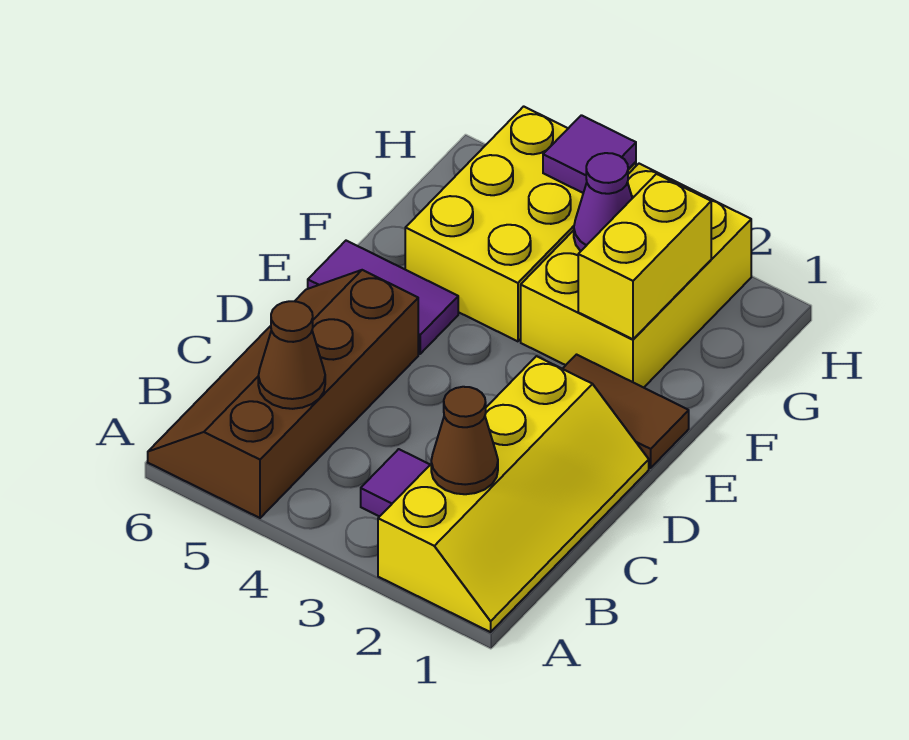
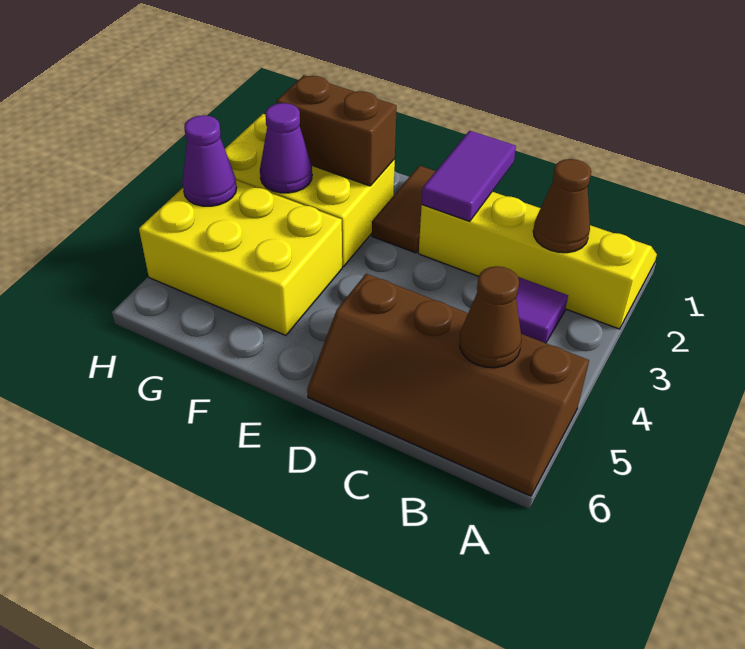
purple 1x2 tile [308,241,458,354] -> purple 1x2 tile moved to [422,131,516,221]
yellow 1x2 brick [578,174,711,339] -> brown 1x2 brick [276,75,397,186]
purple 1x1 tile [543,115,636,193] -> purple 1x1 cone [182,115,237,206]

